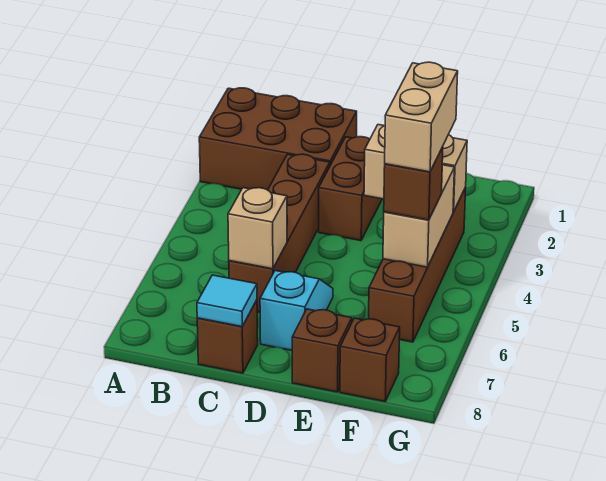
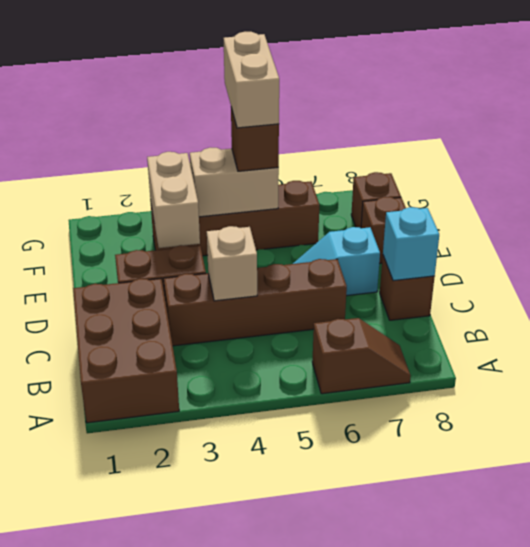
none -> brown 1x2 slope [312,318,411,394]
tan 1x1 brick [228,188,287,269] -> tan 1x1 brick moved to [207,226,257,301]
cyan 1x1 tile [197,275,257,327] -> cyan 1x1 brick [383,207,439,281]
tan 1x2 brick [385,62,458,172] -> tan 1x2 brick turned to [224,32,279,128]

